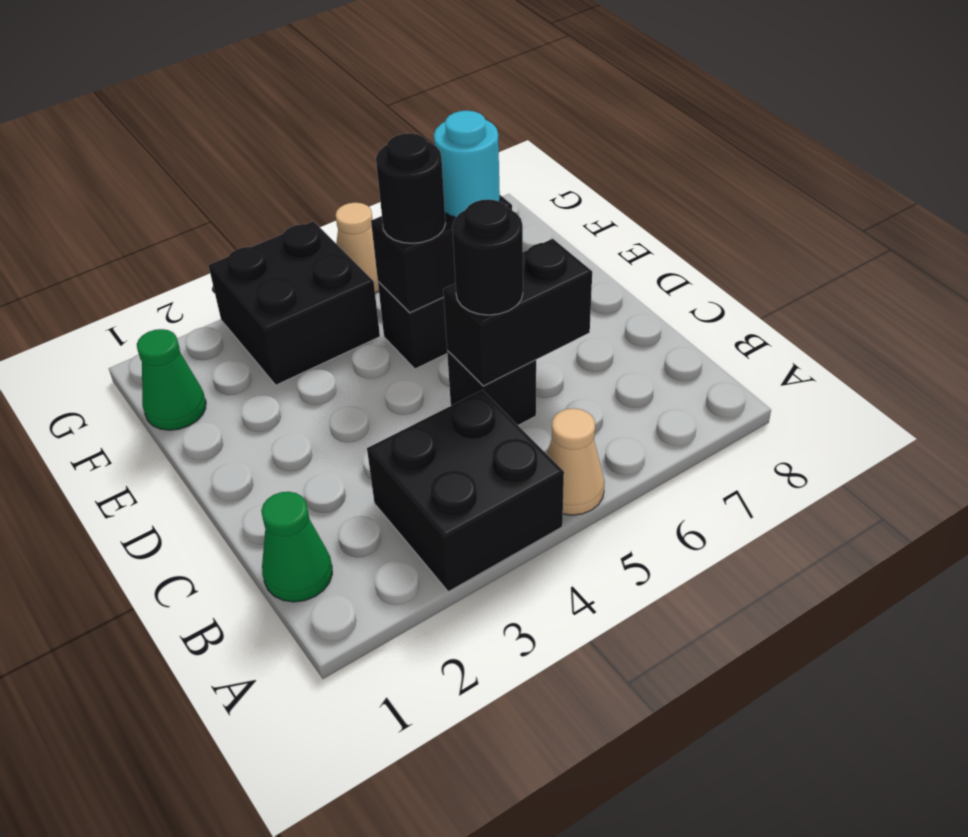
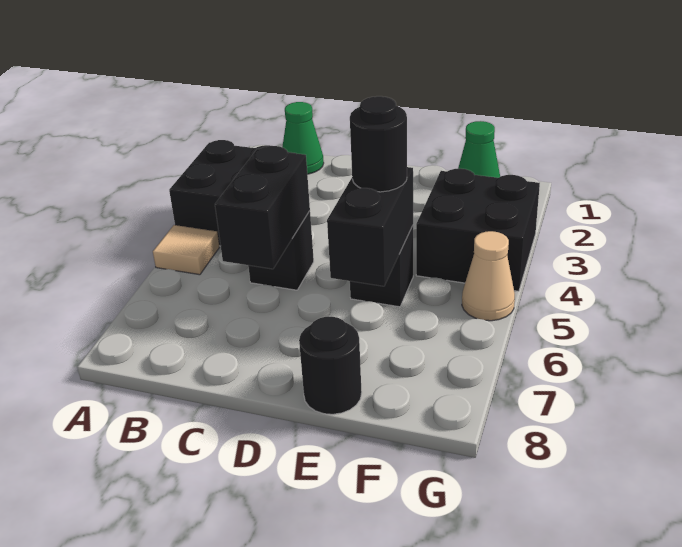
tan 1x1 cone [547,408,605,515] -> tan 1x1 tile [153,225,220,275]
black 1x1 round brick [452,200,523,315] -> black 1x1 round brick moved to [299,317,362,414]
cyan 1x1 round brick [434,111,500,217] -> none

